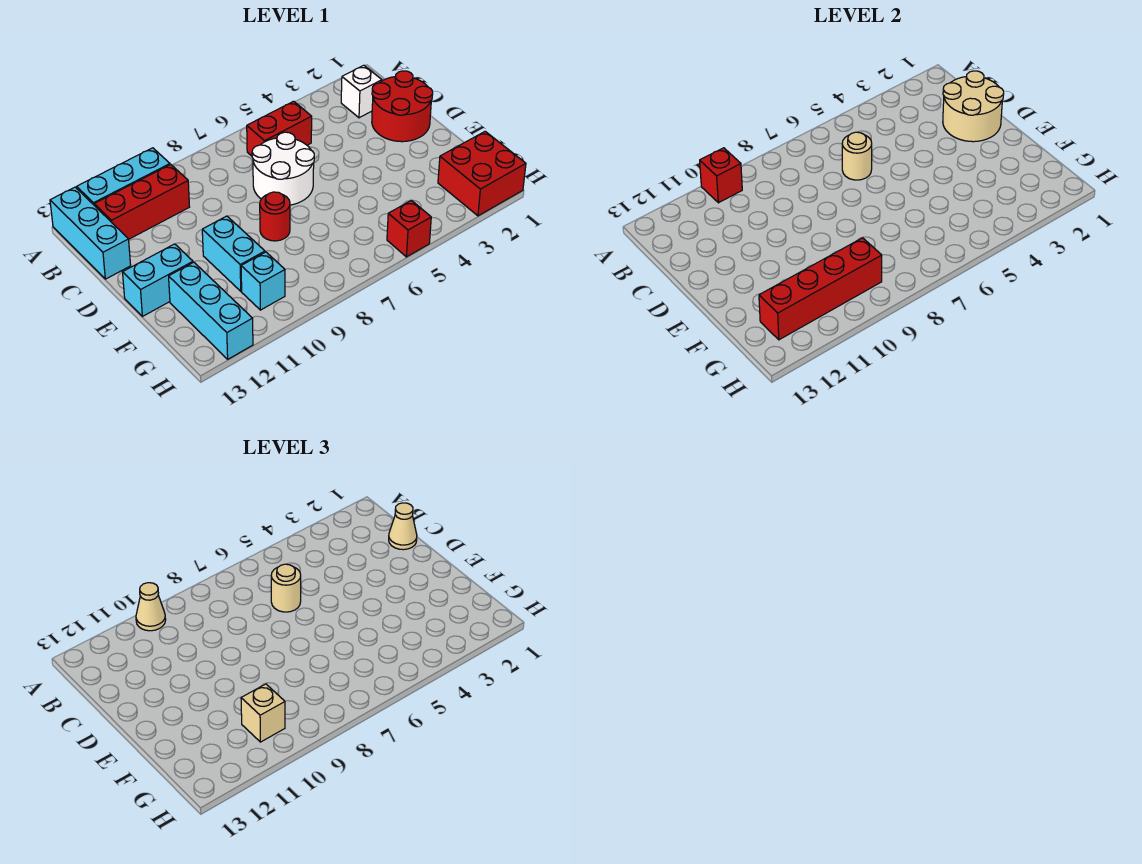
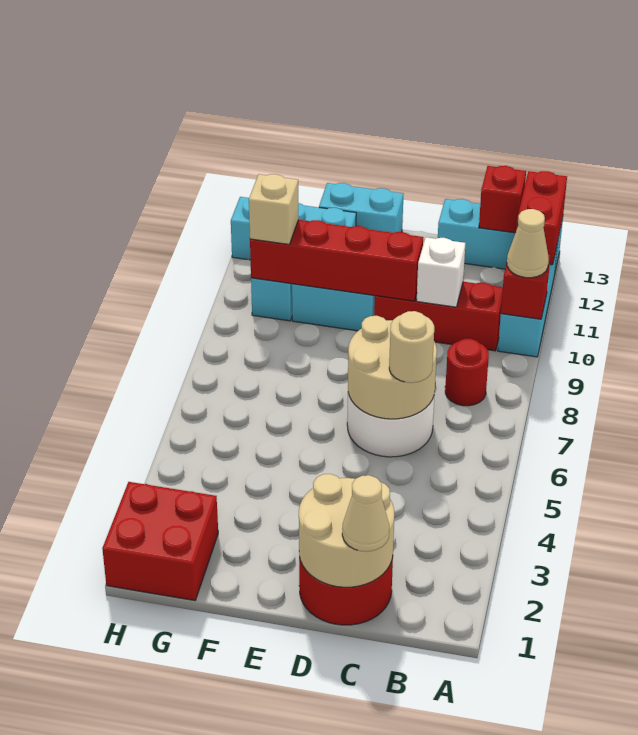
white 1x1 brick [341,65,382,118] -> white 1x1 brick moved to [417,237,465,307]
red 1x2 brick [247,101,312,156] -> red 1x2 brick moved to [516,171,567,265]
red 1x3 brick [94,164,189,239] -> red 1x3 brick turned to [374,282,503,351]
tan 1x1 round brick [842,132,872,180] -> tan 2x2 round brick [348,316,437,419]
red 1x1 round brick [260,192,290,241] -> red 1x1 round brick moved to [445,339,489,406]
cyan 1x2 brick [123,244,193,316] -> cyan 1x2 brick turned to [319,183,403,233]
red 1x4 brick [759,238,882,340] -> red 1x4 brick turned to [250,220,423,301]
red 1x1 brick [387,200,431,257] -> red 1x1 brick moved to [479,166,526,233]

